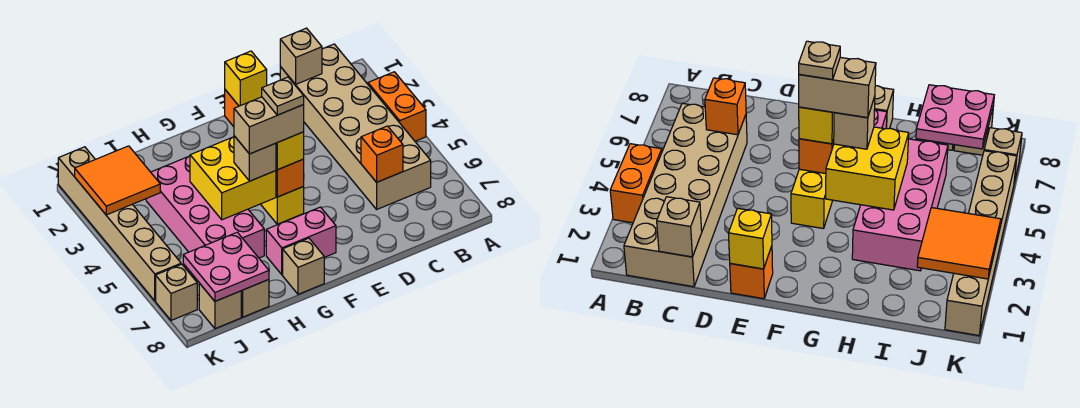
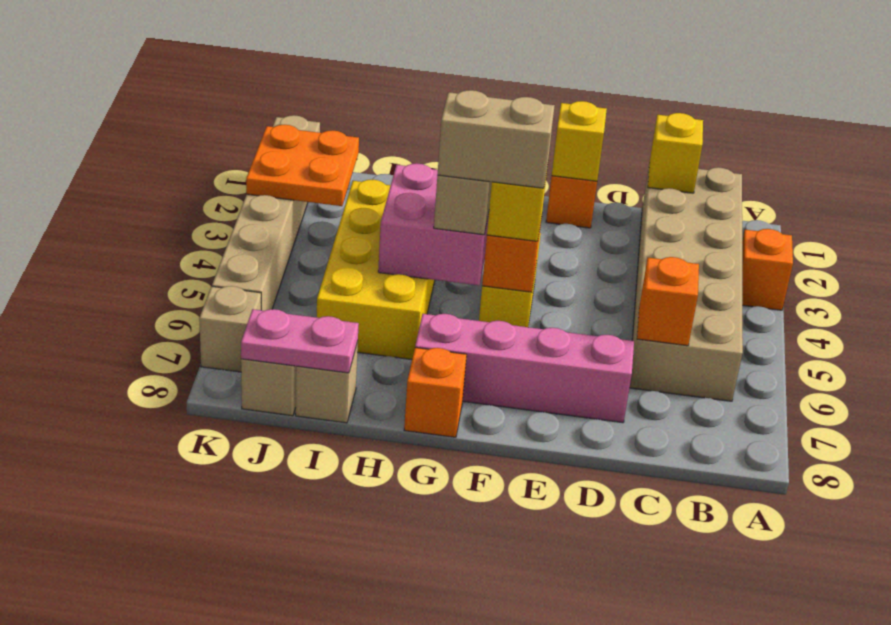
orange 1x2 brick [368,72,426,141] -> orange 1x1 brick [742,229,793,310]
tan 1x1 brick [280,28,322,84] -> yellow 1x1 brick [648,113,703,193]
tan 1x1 plate [262,77,304,115] -> none
pink 1x2 brick [266,207,336,275] -> pink 1x4 brick [415,314,634,423]
yellow 2x2 brick [190,137,276,220] -> pink 2x2 brick [378,163,489,285]
tan 1x1 brick [283,238,324,294] -> orange 1x1 brick [404,348,467,437]
pink 2x4 brick [146,156,264,258] -> yellow 2x4 brick [317,180,435,360]
pink 2x2 plate [183,232,269,301] -> pink 1x2 plate [241,309,359,373]
orange 2x2 tile [75,146,160,215] -> orange 2x2 plate [246,125,359,206]

